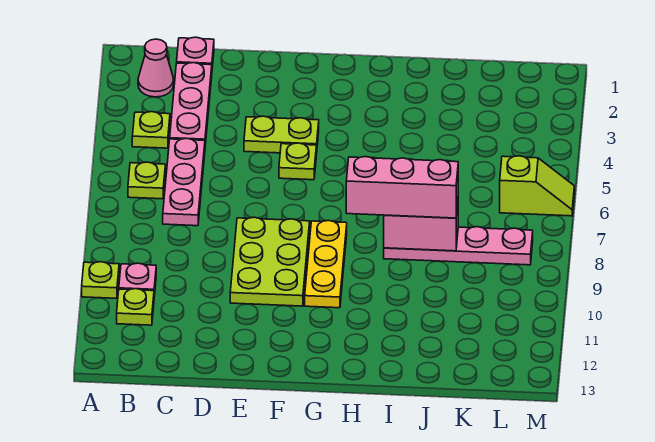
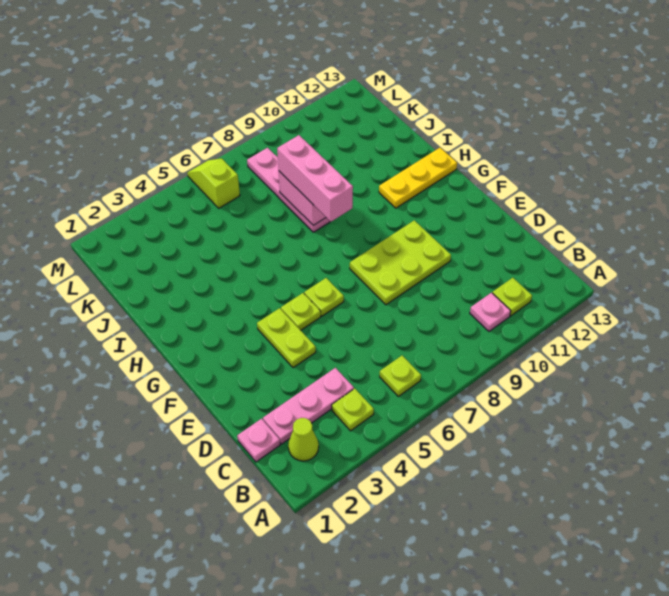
lime 1x1 plate [82,262,119,298] -> lime 1x1 plate moved to [304,278,344,316]
pink 1x1 cone [138,39,174,97] -> lime 1x1 cone [288,418,319,461]
pink 1x3 plate [163,138,205,226] -> none
yellow 1x3 plate [305,220,347,308] -> yellow 1x3 plate moved to [379,148,457,208]

